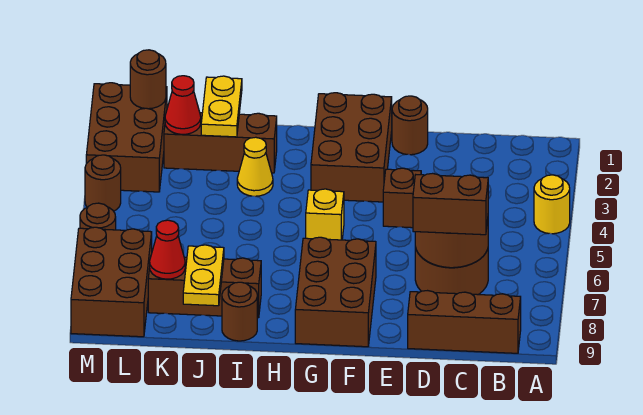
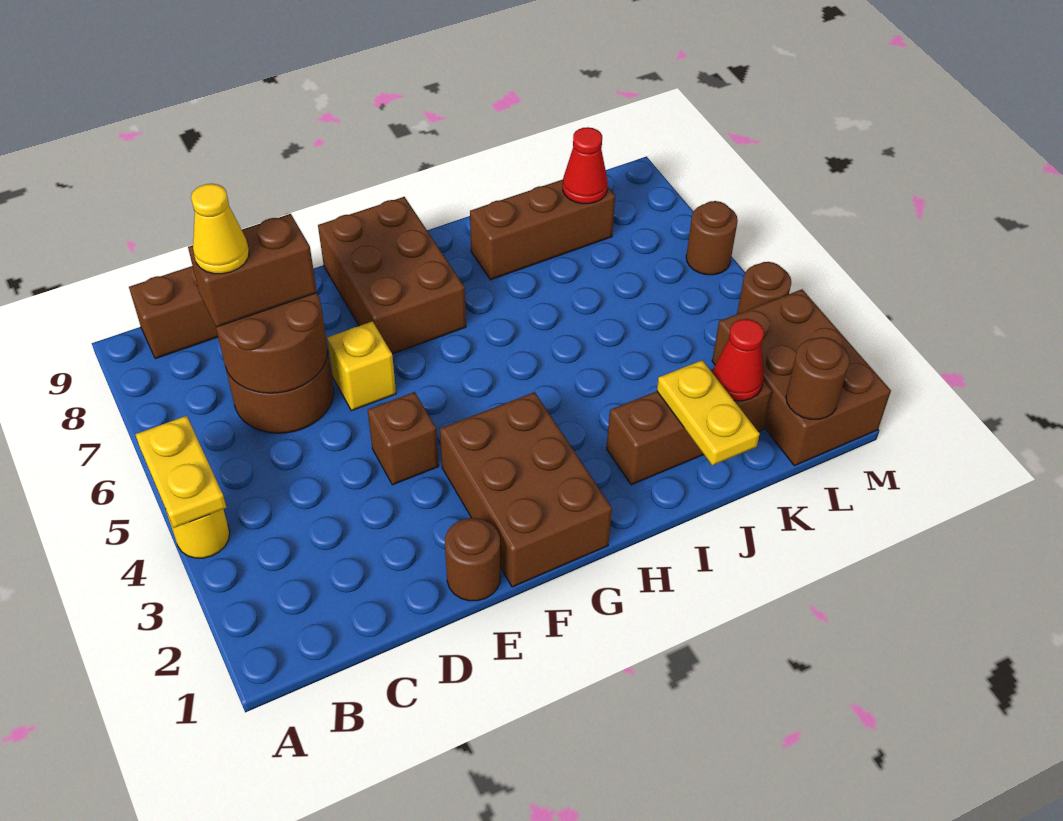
yellow 1x1 brick [306,189,344,240] -> yellow 1x1 brick moved to [327,321,396,411]
yellow 1x1 cone [237,137,273,196] -> yellow 1x1 cone moved to [191,184,249,274]
brown 1x1 round brick [222,282,257,341] -> none
yellow 1x2 plate [183,245,224,306] -> yellow 1x2 plate moved to [135,416,226,528]
brown 2x3 brick [71,227,152,337] -> none

